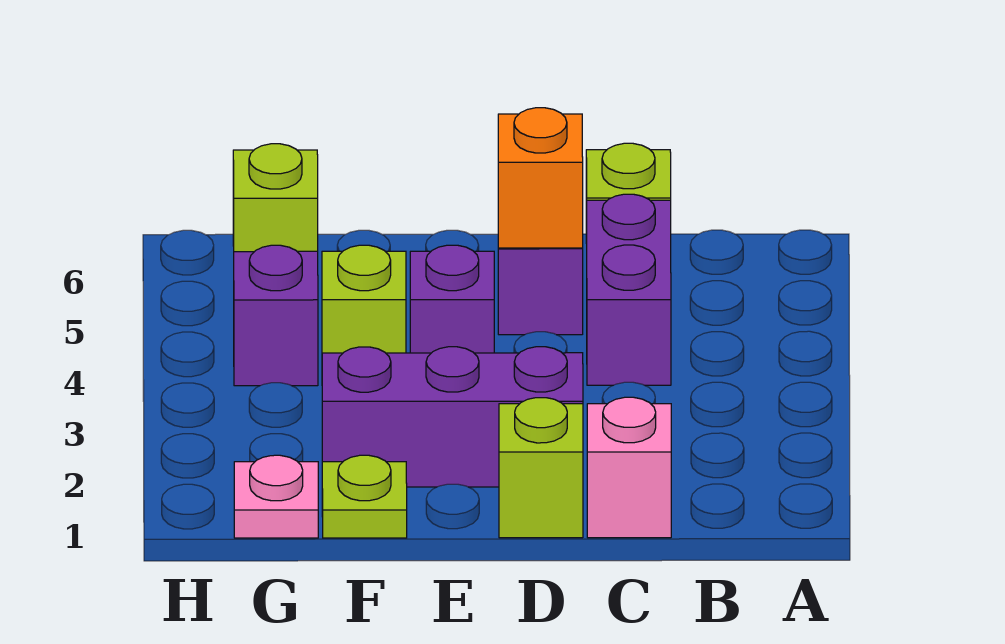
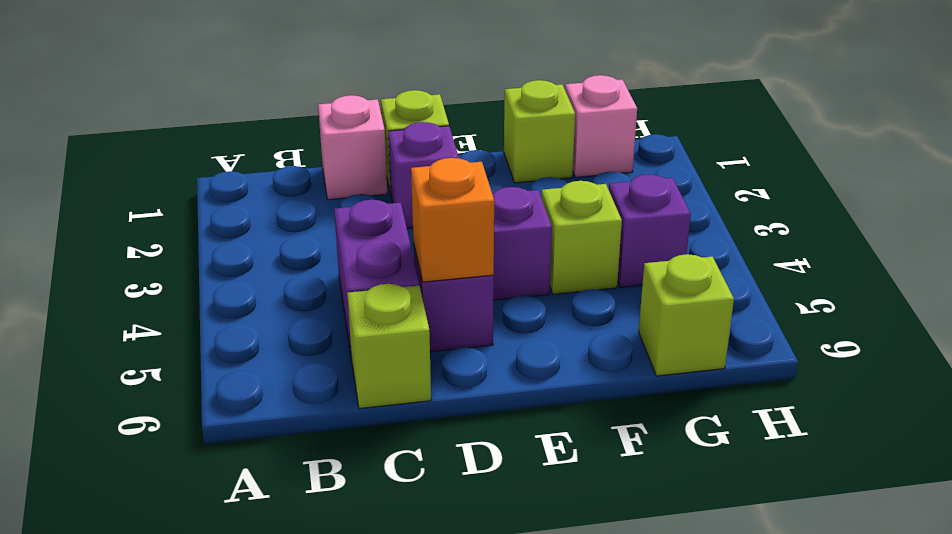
purple 1x3 brick [322,347,583,487] -> purple 1x1 brick [388,122,459,229]
lime 1x1 plate [322,455,407,538] -> lime 1x1 brick [504,80,575,183]
pink 1x1 plate [234,455,318,538] -> pink 1x1 brick [565,75,637,177]

